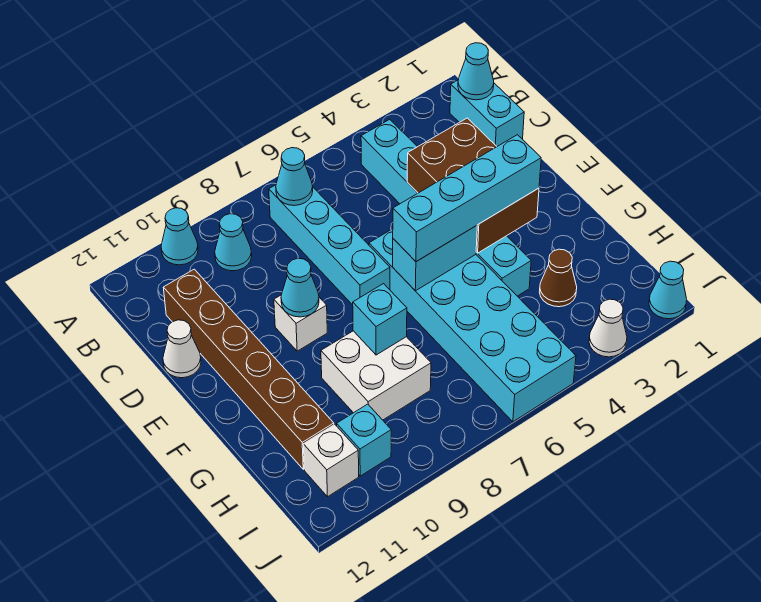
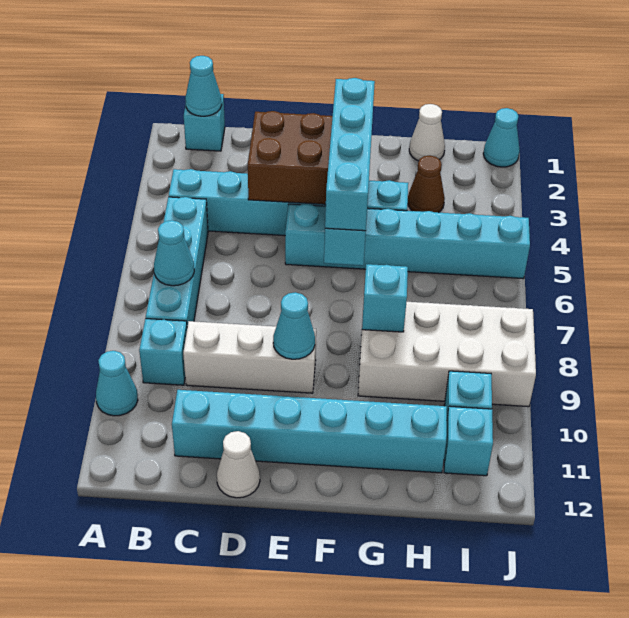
cyan 1x2 brick [450,80,524,146] -> cyan 1x1 brick [184,94,225,151]
cyan 1x4 brick [269,185,390,305] -> cyan 1x4 brick turned to [146,197,208,327]
cyan 1x1 cone [215,214,252,271] -> cyan 1x1 brick [139,319,187,385]
brown 1x6 brick [163,269,334,469] -> cyan 1x6 brick [172,390,447,473]
cyan 2x6 brick [369,229,576,422] -> cyan 1x6 brick [285,204,530,279]
white 1x1 brick [274,295,327,351] -> white 1x3 brick [183,321,316,393]
white 2x2 brick [321,331,431,420] -> white 2x4 brick [358,302,536,407]
white 1x1 brick [303,425,359,497] -> cyan 1x1 brick [444,406,493,476]
white 1x1 cone [589,299,627,357] -> white 1x1 cone moved to [409,104,445,161]

